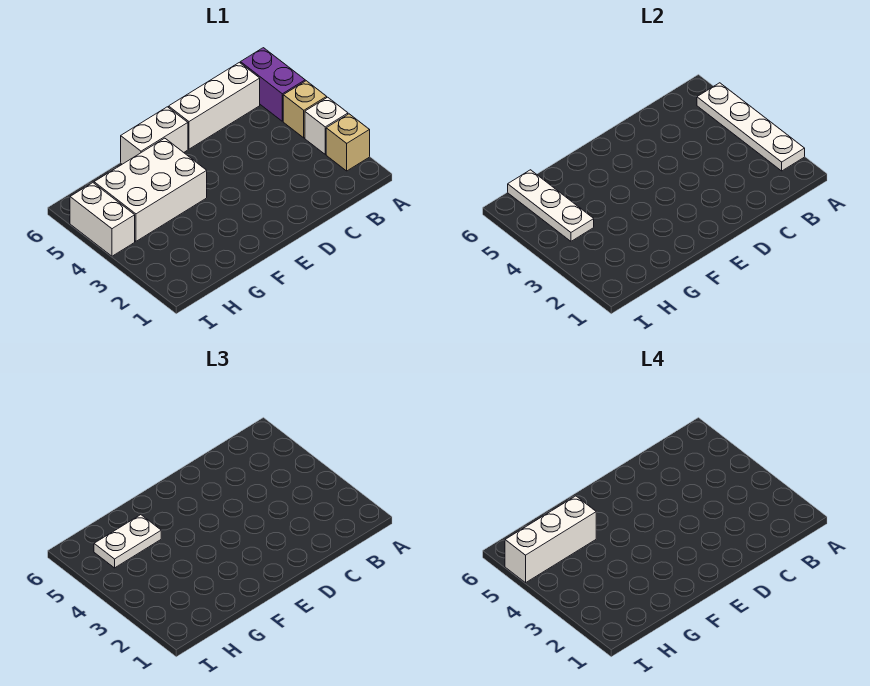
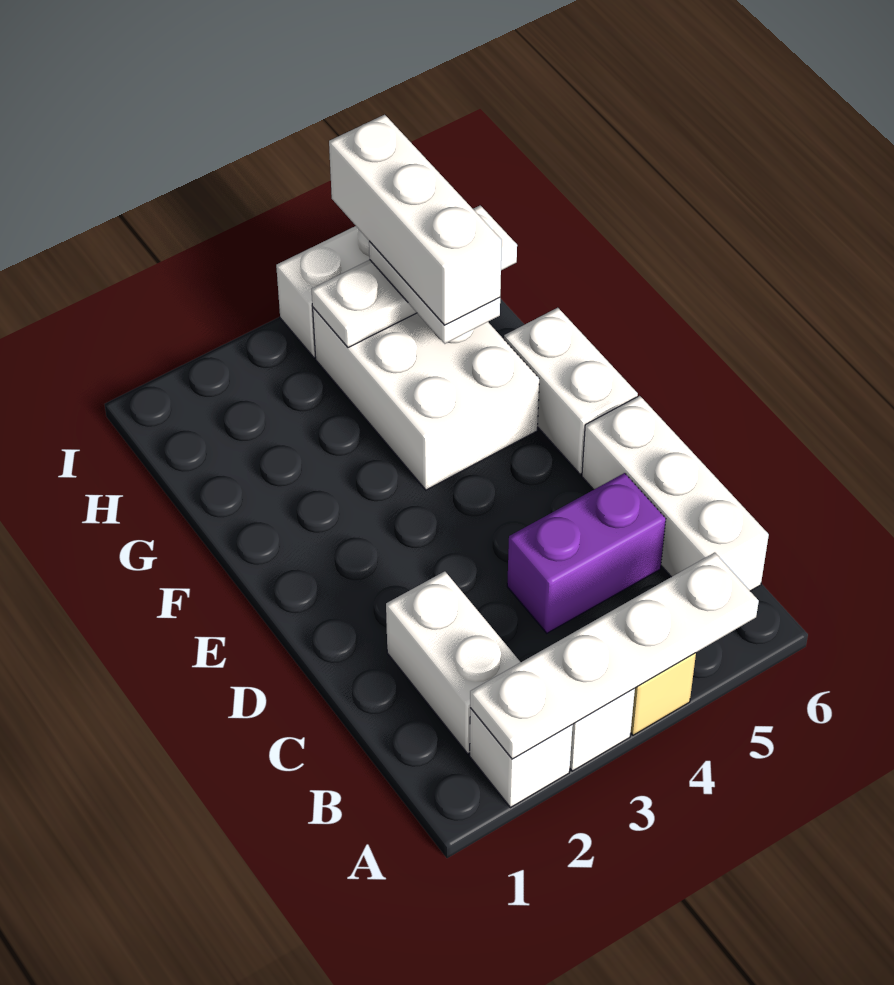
tan 1x1 brick [326,114,370,171] -> white 1x1 brick [470,708,573,808]
purple 1x2 brick [241,48,305,121] -> purple 1x2 brick moved to [507,473,666,633]
none -> white 1x2 brick [386,571,521,754]

